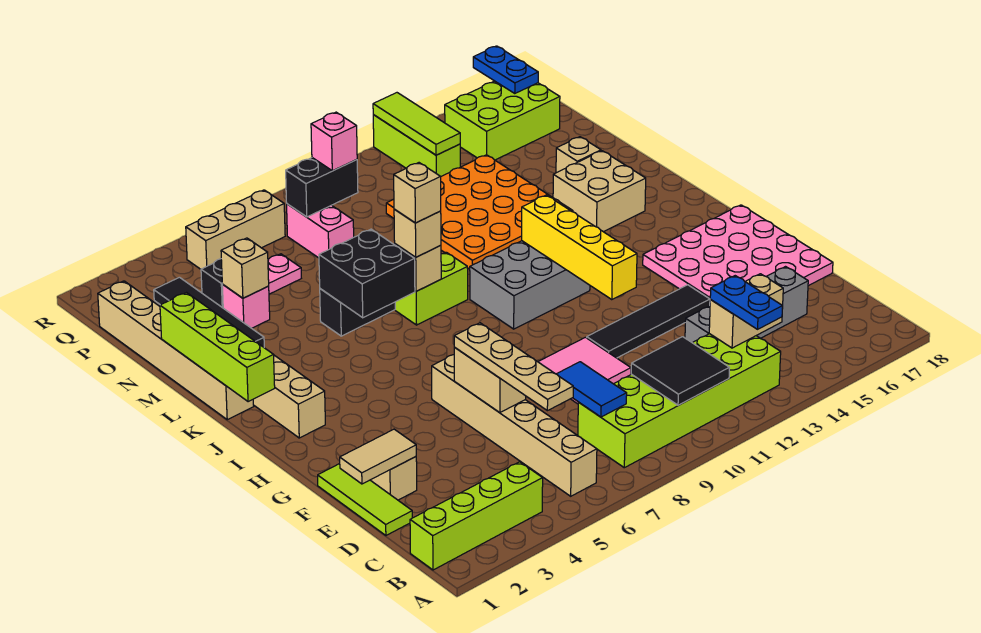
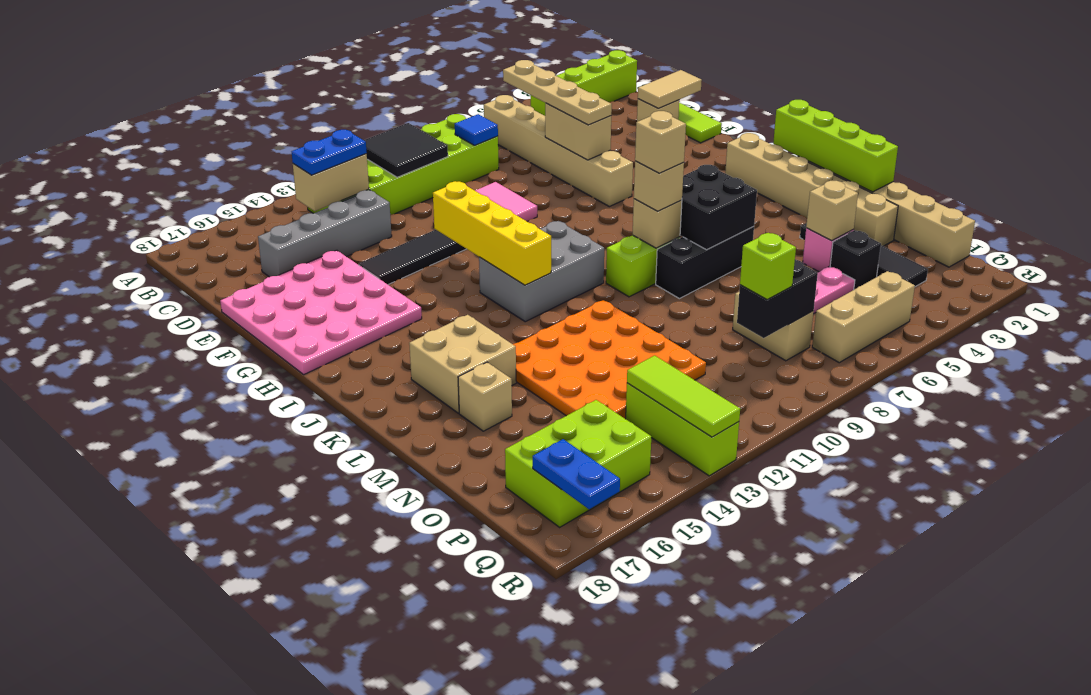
blue 1x2 plate [710,276,783,329] -> blue 1x2 plate turned to [292,130,367,175]
blue 1x2 tile [557,362,627,417] -> blue 1x1 tile [455,114,498,145]
pink 1x2 brick [287,204,354,258] -> tan 1x2 brick [733,292,814,361]
pink 1x1 brick [311,112,357,171] -> lime 1x1 brick [740,233,796,300]

